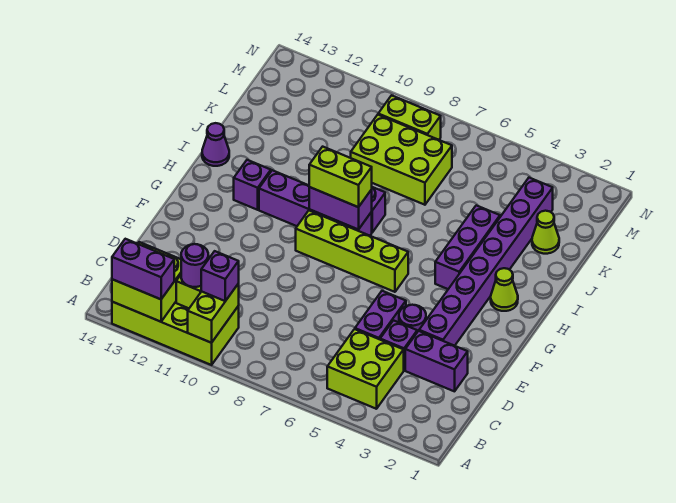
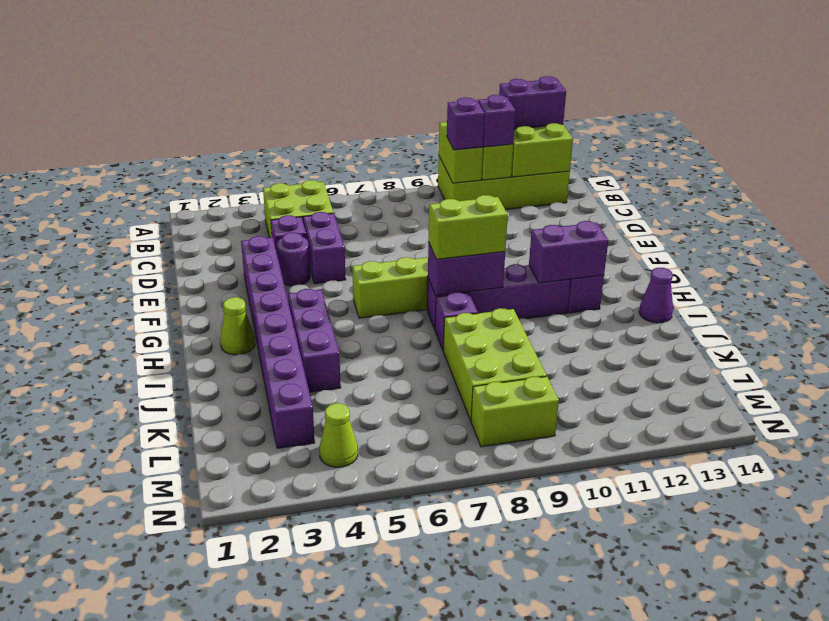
purple 1x1 round brick [181,244,208,287] -> purple 1x1 brick [478,95,516,147]
purple 1x2 brick [405,331,468,391] -> purple 1x2 brick moved to [529,221,608,283]
lime 1x1 cone [532,211,559,254] -> lime 1x1 cone moved to [320,403,358,467]
lime 2x3 brick [351,115,452,205] -> lime 2x3 brick turned to [443,308,547,420]

